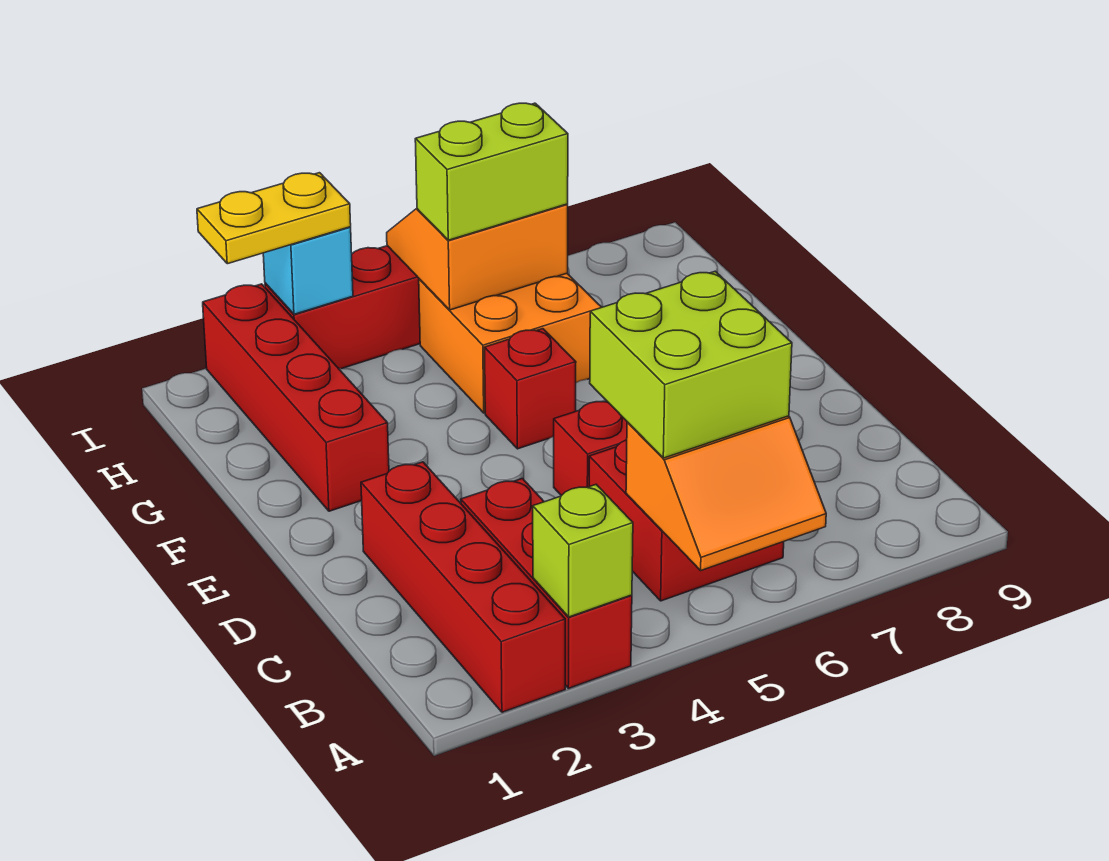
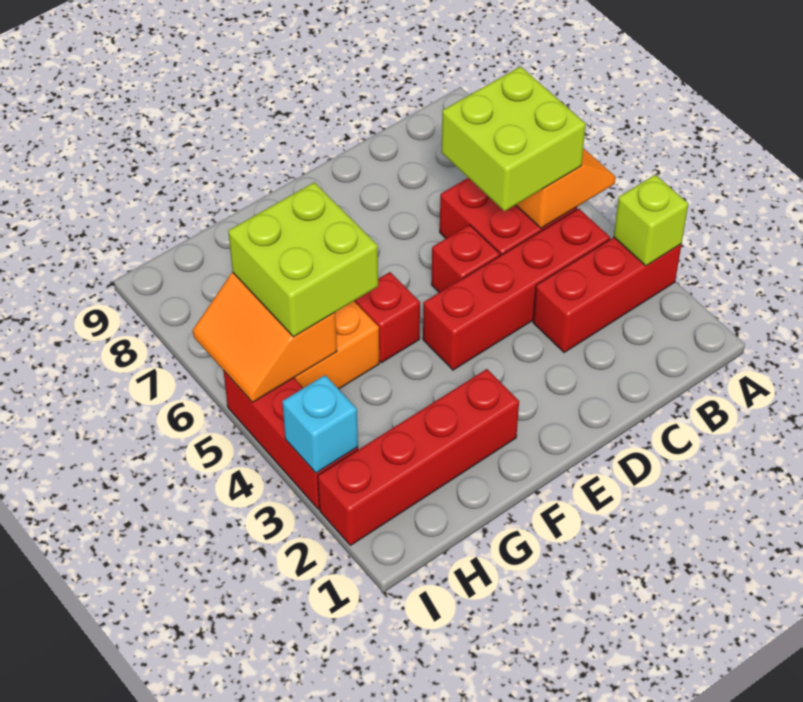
red 1x4 brick [361,462,565,712] -> red 1x4 brick moved to [423,209,610,370]
lime 1x2 brick [415,103,568,240] -> lime 2x2 brick [228,182,378,337]
yellow 1x2 plate [197,173,351,264] -> none

